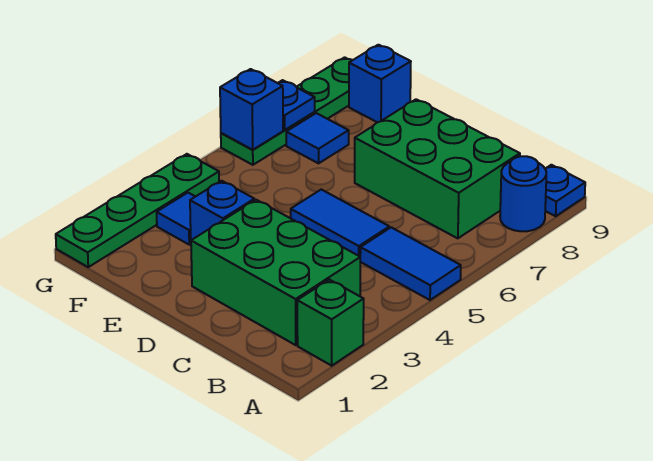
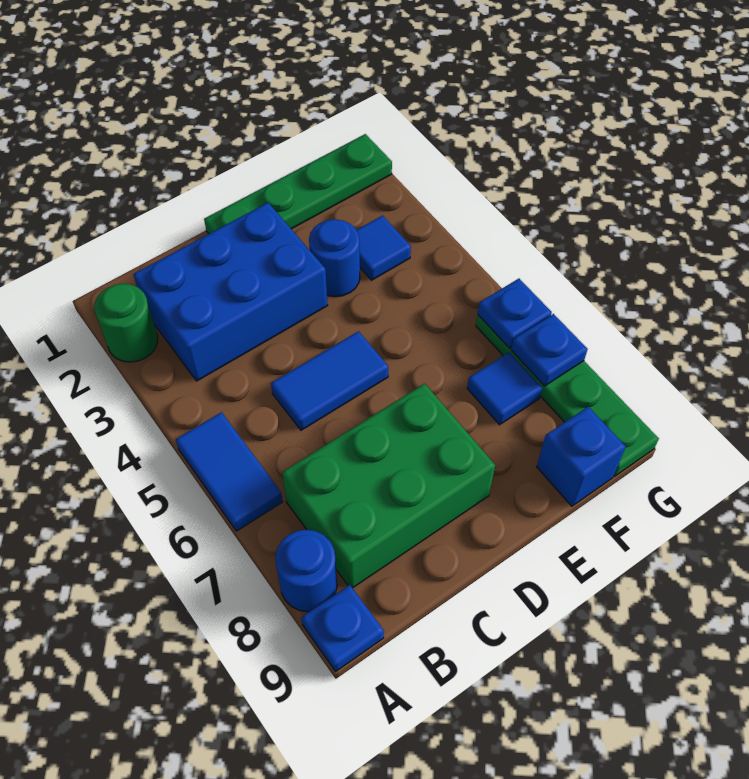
green 1x1 brick [297,280,364,366] -> green 1x1 round brick [94,284,158,362]
blue 1x2 tile [360,227,461,300] -> blue 1x2 tile turned to [176,412,283,531]
green 2x3 brick [191,200,360,345] -> blue 2x3 brick [133,203,328,381]
blue 1x1 brick [190,181,254,240] -> blue 1x1 round brick [309,219,360,297]
green 1x4 plate [56,154,219,267] -> green 1x4 plate turned to [204,134,392,234]
blue 1x1 brick [220,69,283,150] -> blue 1x1 plate [478,279,552,348]

